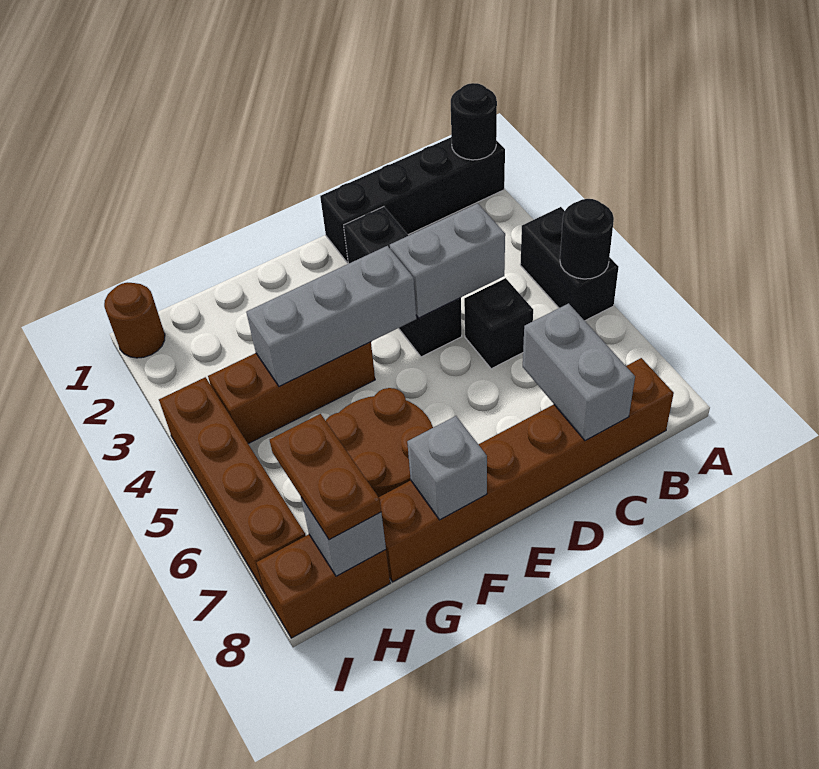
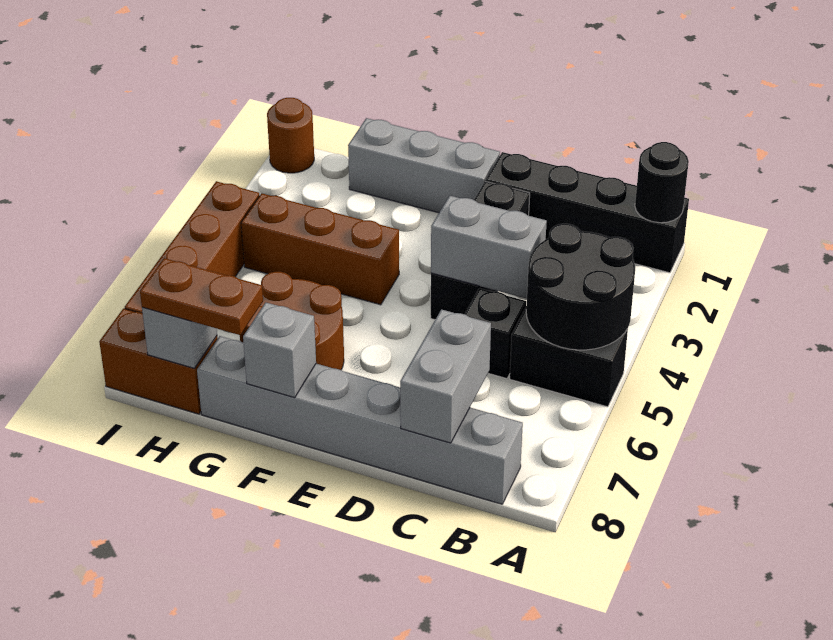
black 1x2 brick [520,207,618,321] -> black 1x2 brick turned to [510,306,628,407]
black 1x1 round brick [560,199,614,279] -> black 2x2 round brick [526,224,635,350]
brown 1x6 brick [379,358,674,582] -> grey 1x6 brick [197,336,523,504]
grey 1x3 brick [247,246,416,387] -> grey 1x3 brick moved to [348,118,500,213]
brown 1x2 plate [270,414,381,540] -> brown 1x2 plate turned to [140,258,263,335]

